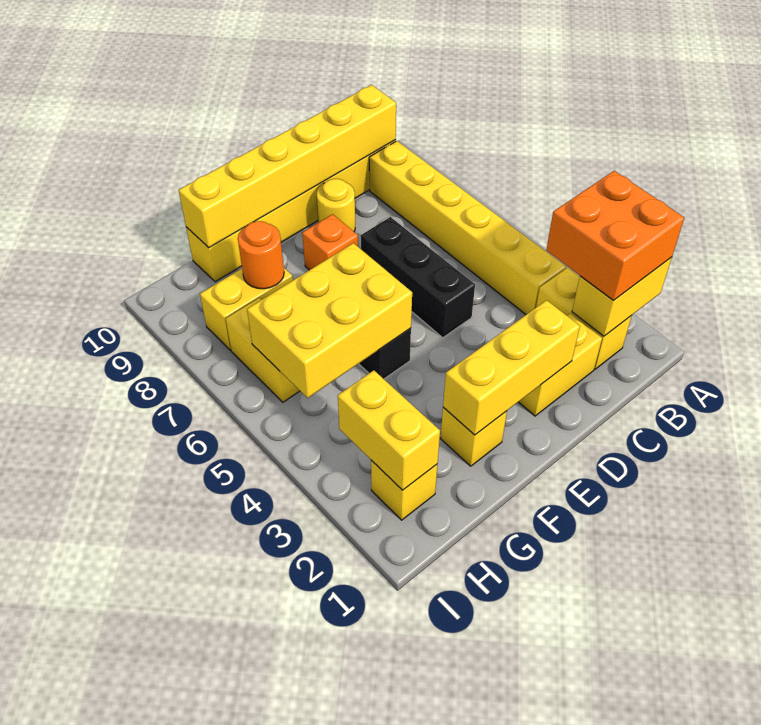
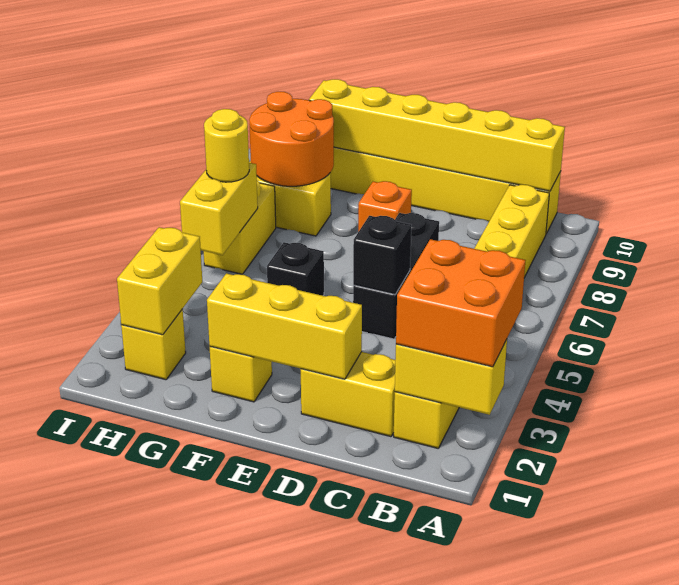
none -> black 1x1 brick [353,216,411,295]
yellow 1x1 round brick [316,179,355,231] -> yellow 1x1 round brick moved to [204,109,249,182]
yellow 2x3 brick [247,243,412,398] -> yellow 1x2 brick [180,163,258,255]
orange 1x1 round brick [238,221,284,289] -> orange 2x2 round brick [249,92,334,186]

